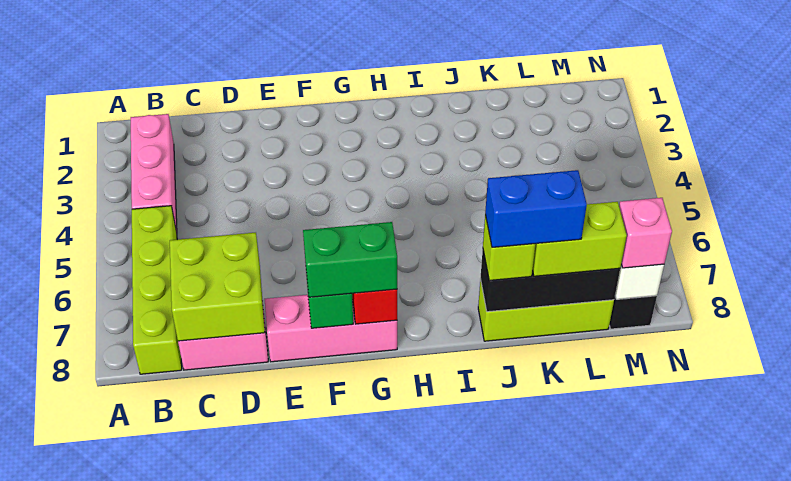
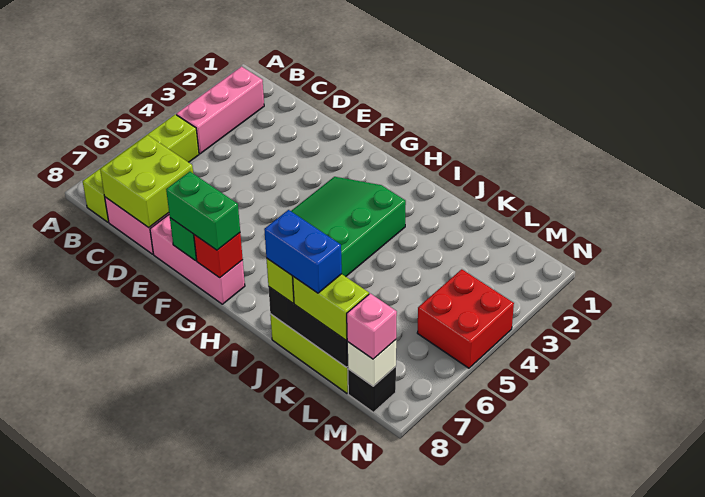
none -> green 3x3 slope [291,177,406,277]
none -> red 2x2 brick [417,269,514,368]

